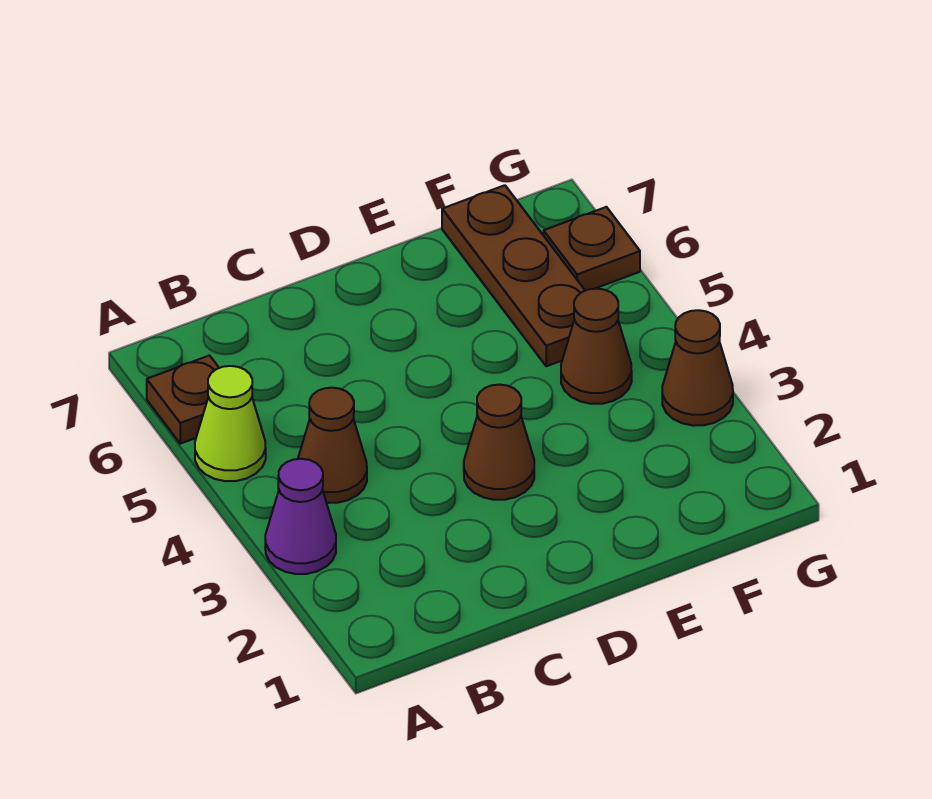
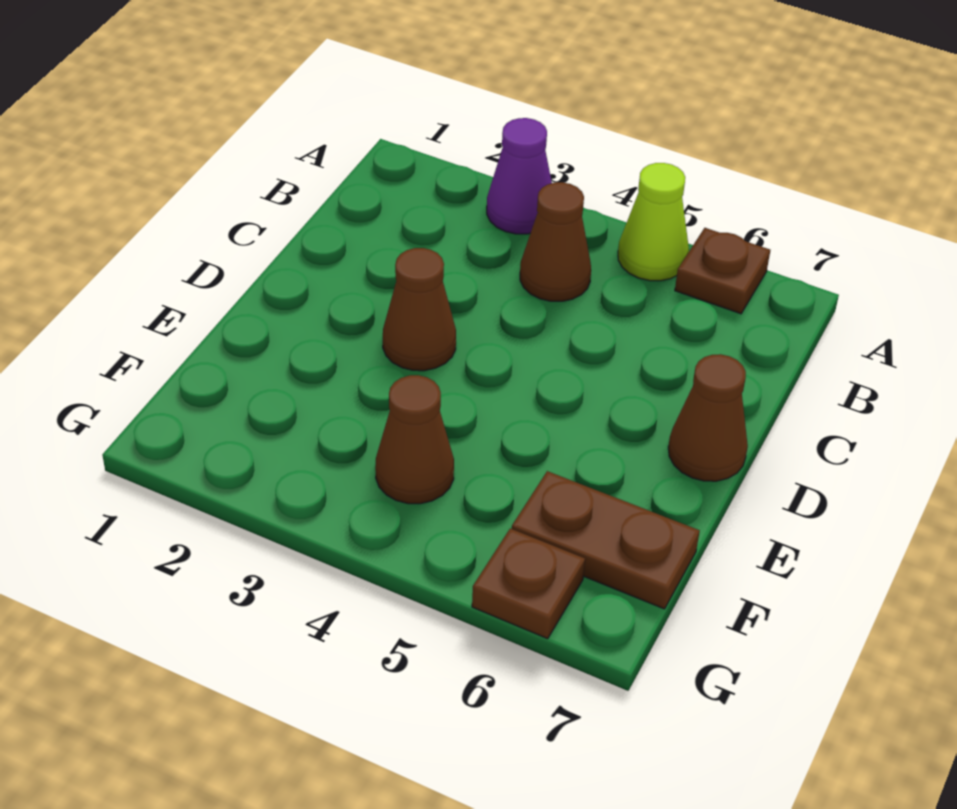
brown 1x3 plate [442,185,585,366] -> brown 1x2 plate [512,471,700,609]
brown 1x1 cone [662,310,733,426] -> brown 1x1 cone moved to [668,354,748,481]

